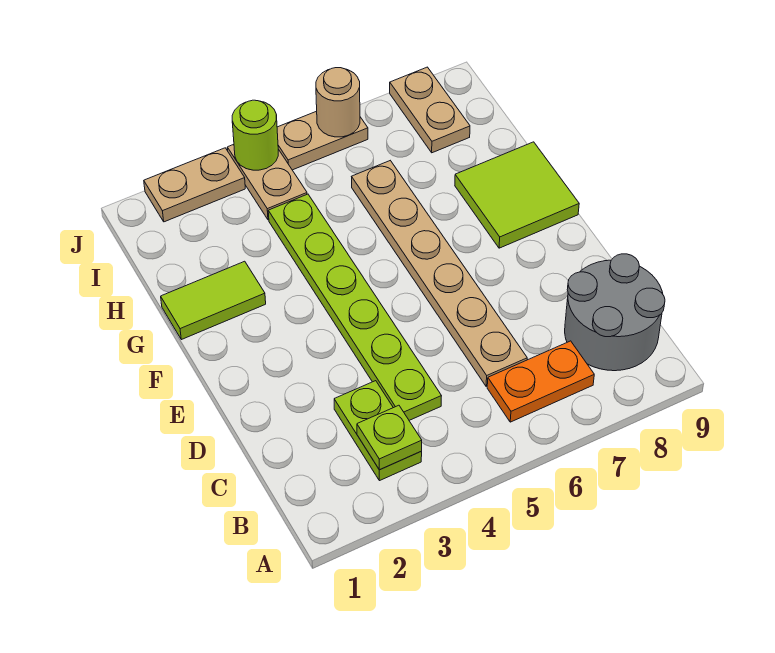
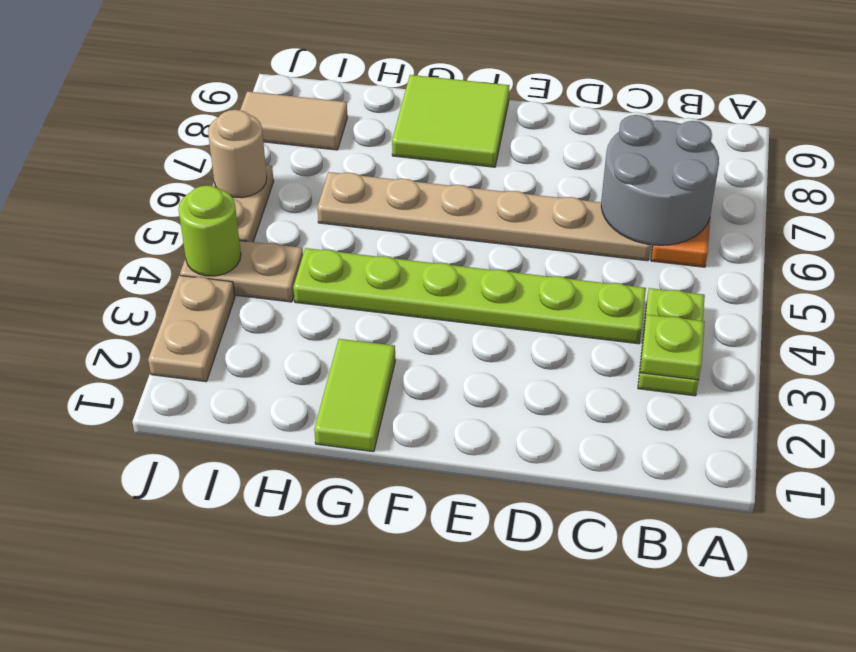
lime 1x2 plate [334,381,422,481] -> lime 1x2 plate turned to [638,288,705,396]
grey 2x2 round brick [565,254,665,371] -> grey 2x2 round brick moved to [601,115,719,245]
tan 1x2 plate [390,67,470,153] -> tan 1x2 tile [240,91,347,150]

